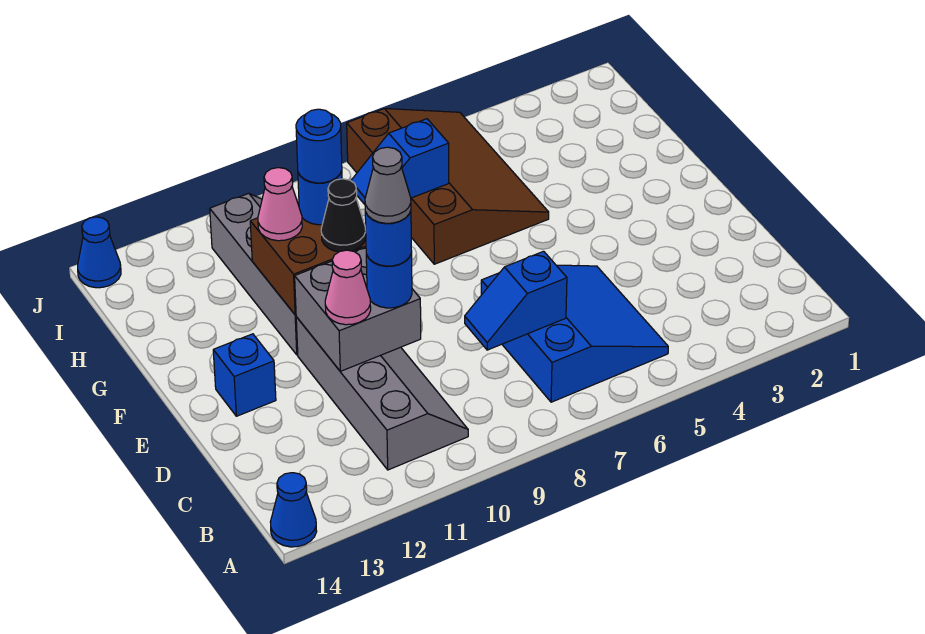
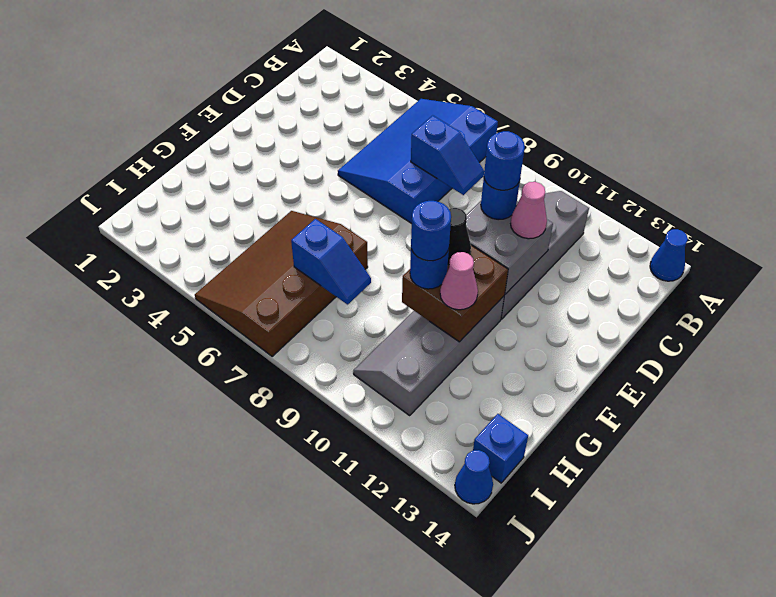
blue 3x3 slope [481,265,668,402] -> blue 3x4 slope [338,99,498,224]
grey 1x1 cone [365,147,411,223] -> none
blue 1x1 brick [213,334,276,416] -> blue 1x1 brick moved to [473,414,528,483]

